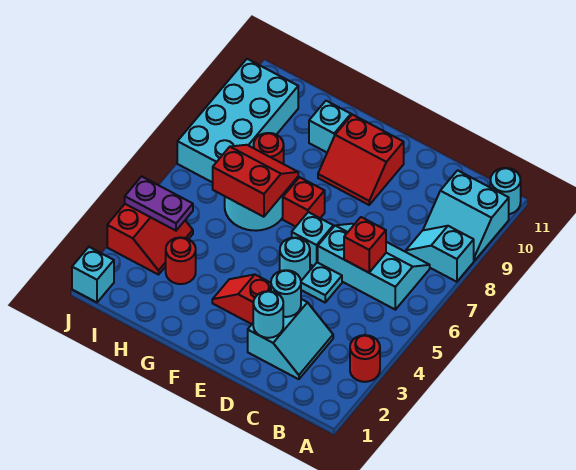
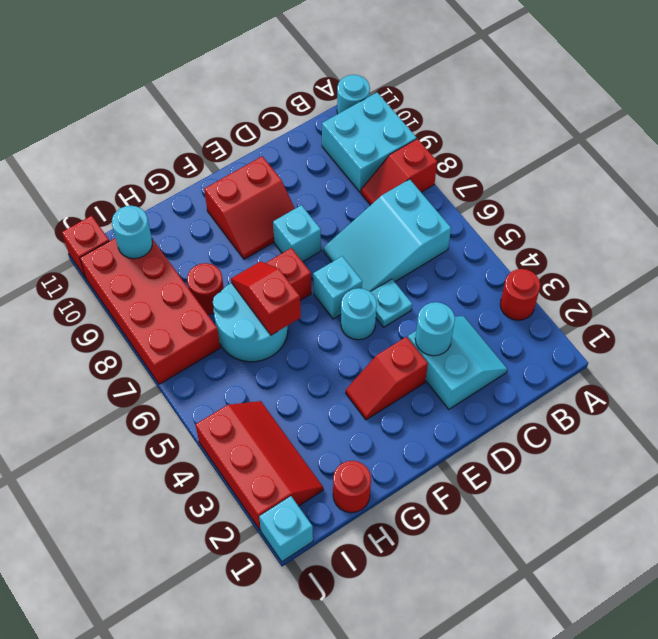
cyan 1x2 slope [406,226,474,282] -> red 1x2 slope [361,139,437,205]
cyan 2x2 slope [423,170,509,261] -> cyan 2x2 brick [322,93,416,192]
cyan 2x3 slope [318,224,430,310] -> cyan 2x3 slope turned to [323,179,451,292]
red 1x1 brick [344,217,386,273] -> red 1x1 brick moved to [62,216,109,278]
cyan 1x1 round brick [253,291,283,338] -> cyan 1x1 round brick moved to [112,206,152,259]
red 2x2 slope [213,145,298,217] -> red 1x2 slope [231,261,301,335]
cyan 1x1 brick [309,101,351,152] -> cyan 1x1 brick moved to [273,205,321,262]
red 1x1 round brick [166,237,196,284] -> red 1x1 round brick moved to [333,461,371,513]
red 2x2 slope [107,204,193,275] -> red 2x3 slope [195,401,323,531]
purple 1x2 plate [125,176,193,231] -> none
cyan 2x4 brick [177,59,298,183] -> red 2x4 brick [80,238,220,384]

